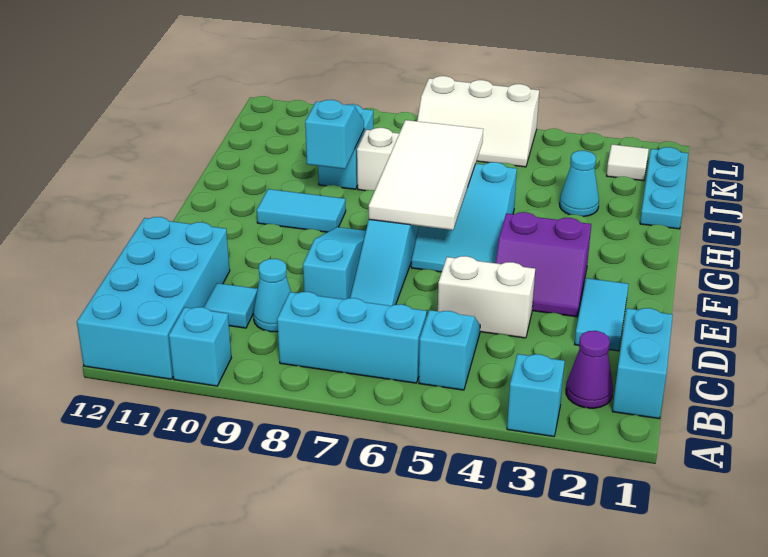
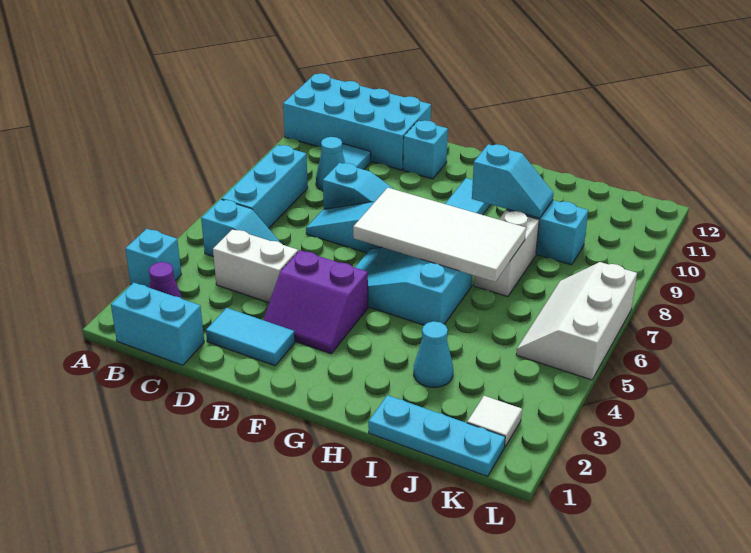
cyan 1x1 brick [169,307,231,386] -> cyan 1x1 brick moved to [403,120,448,179]
white 1x2 brick [438,256,535,338] -> white 1x2 brick turned to [213,229,298,303]
purple 2x2 slope [496,212,591,317] -> purple 2x2 slope turned to [264,250,368,354]

